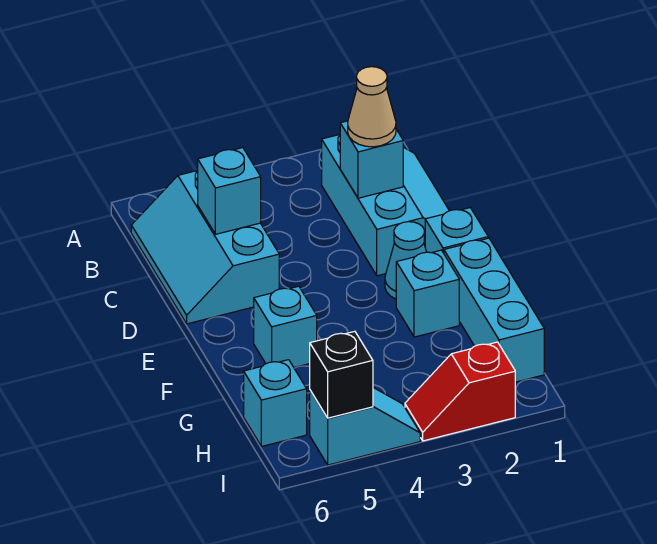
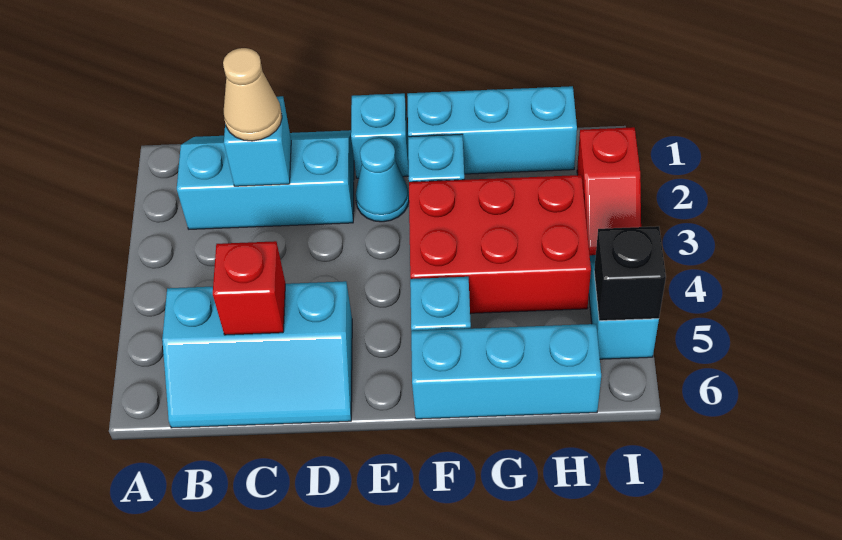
cyan 1x1 brick [197,148,261,234] -> red 1x1 brick [213,241,285,335]
none -> red 2x3 brick [409,175,591,313]
cyan 1x1 brick [244,360,307,446] -> cyan 1x3 brick [411,324,601,419]

